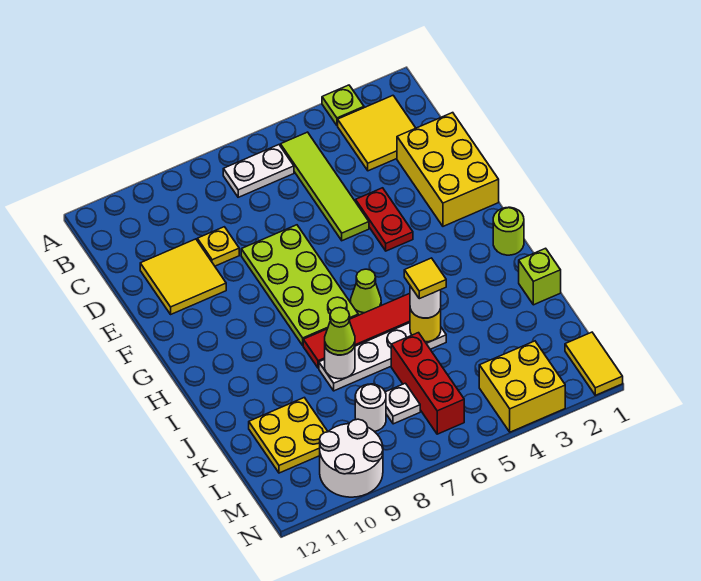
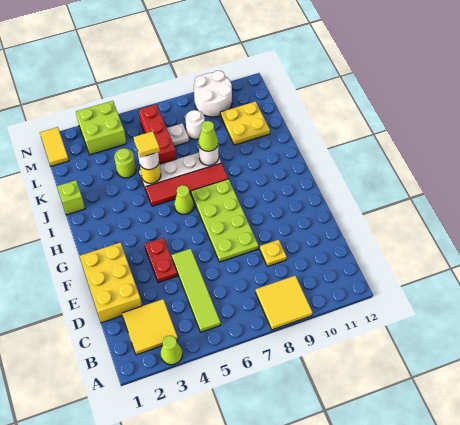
lime 1x1 plate [322,85,364,125] -> lime 1x1 cone [160,336,182,365]
white 1x2 plate [223,145,294,197] -> none
yellow 2x2 tile [140,239,226,314] -> yellow 2x2 tile moved to [256,276,313,330]
lime 1x1 round brick [493,207,524,255] -> lime 1x1 round brick moved to [114,148,136,178]
yellow 2x2 brick [479,341,565,432] -> lime 2x2 brick [76,101,127,155]

